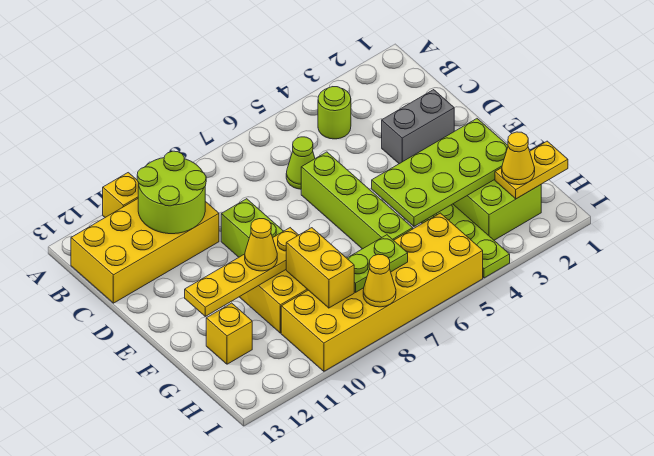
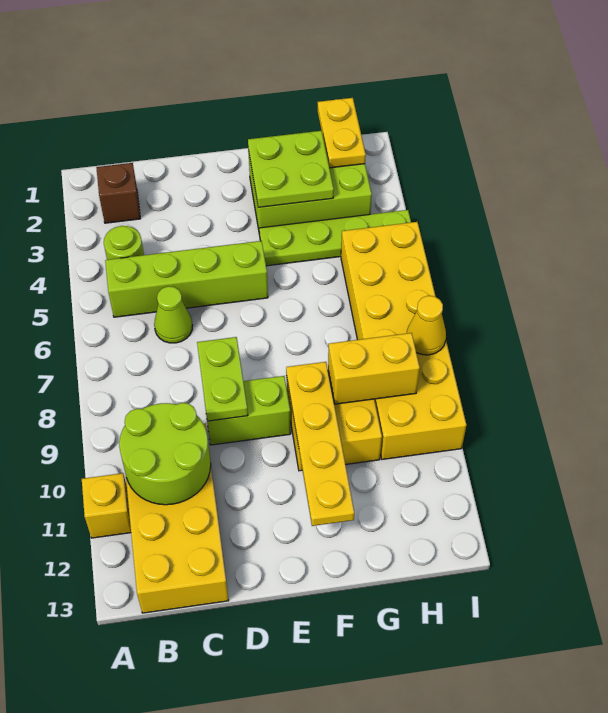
none -> brown 1x1 brick [96,163,140,223]
grey 1x2 brick [382,90,454,164] -> none
lime 1x4 brick [301,152,413,249] -> lime 1x4 brick moved to [105,241,268,317]
lime 2x4 plate [372,119,508,226] -> lime 2x2 plate [248,131,334,207]
yellow 1x1 cone [245,219,277,271] -> none
yellow 1x1 brick [206,303,252,364] -> none
yellow 1x1 cone [502,132,535,185] -> none
lime 1x2 plate [347,235,408,292] -> lime 1x2 plate moved to [197,337,248,421]

